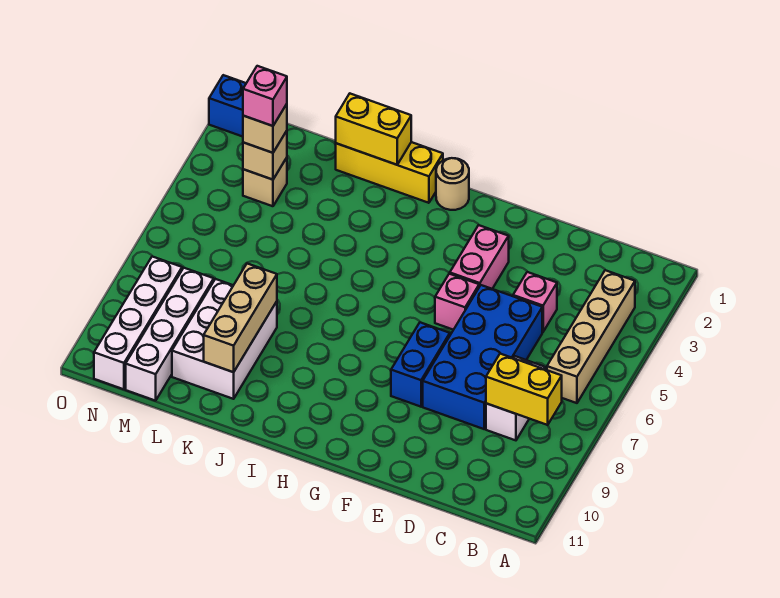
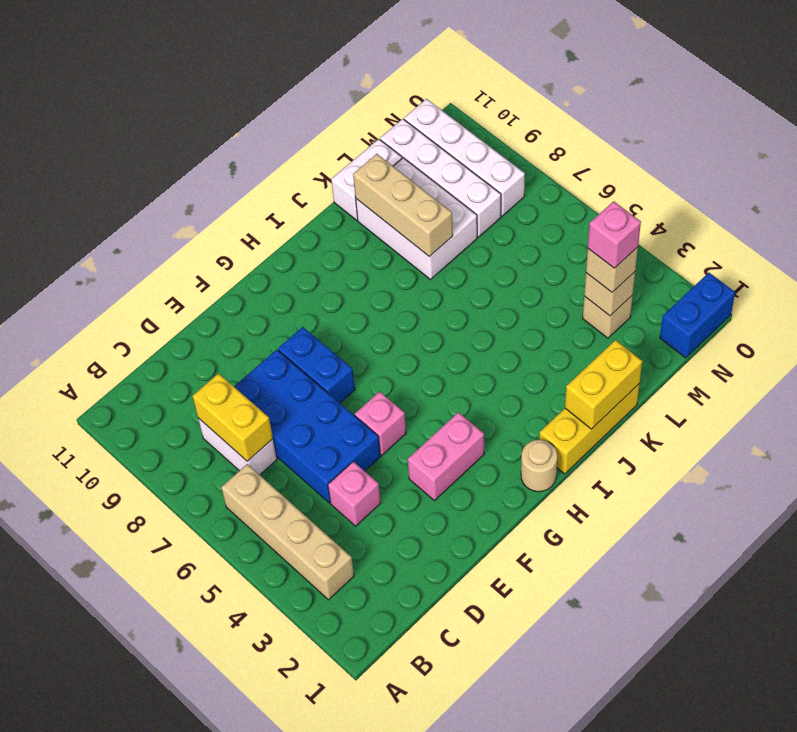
yellow 1x2 brick [486,354,562,425] -> yellow 1x2 brick turned to [193,373,273,461]
pink 1x2 brick [450,225,509,289] -> pink 1x2 brick turned to [408,412,484,500]
none -> white 1x2 brick [331,139,402,220]

